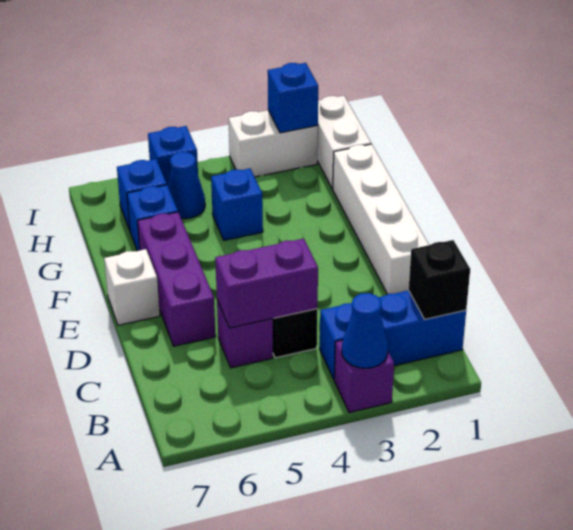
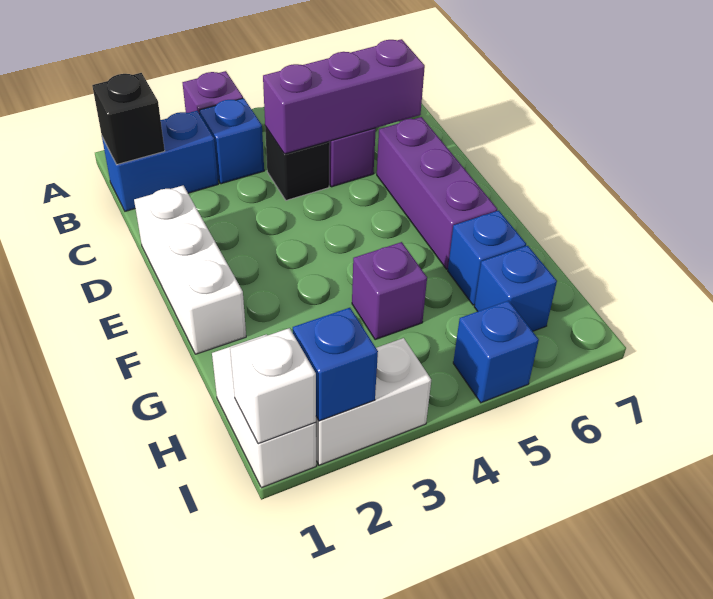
blue 1x1 cone [342,293,388,368] -> none
purple 1x2 brick [215,238,318,328] -> purple 1x3 brick [263,39,425,154]
white 1x4 brick [333,144,429,294] -> white 1x3 brick [134,186,246,354]
white 1x1 brick [104,249,160,325] -> white 1x1 brick moved to [230,328,316,444]
blue 1x1 brick [211,169,263,240] -> purple 1x1 brick [352,242,427,340]
blue 1x1 cone [168,152,205,219] -> none

